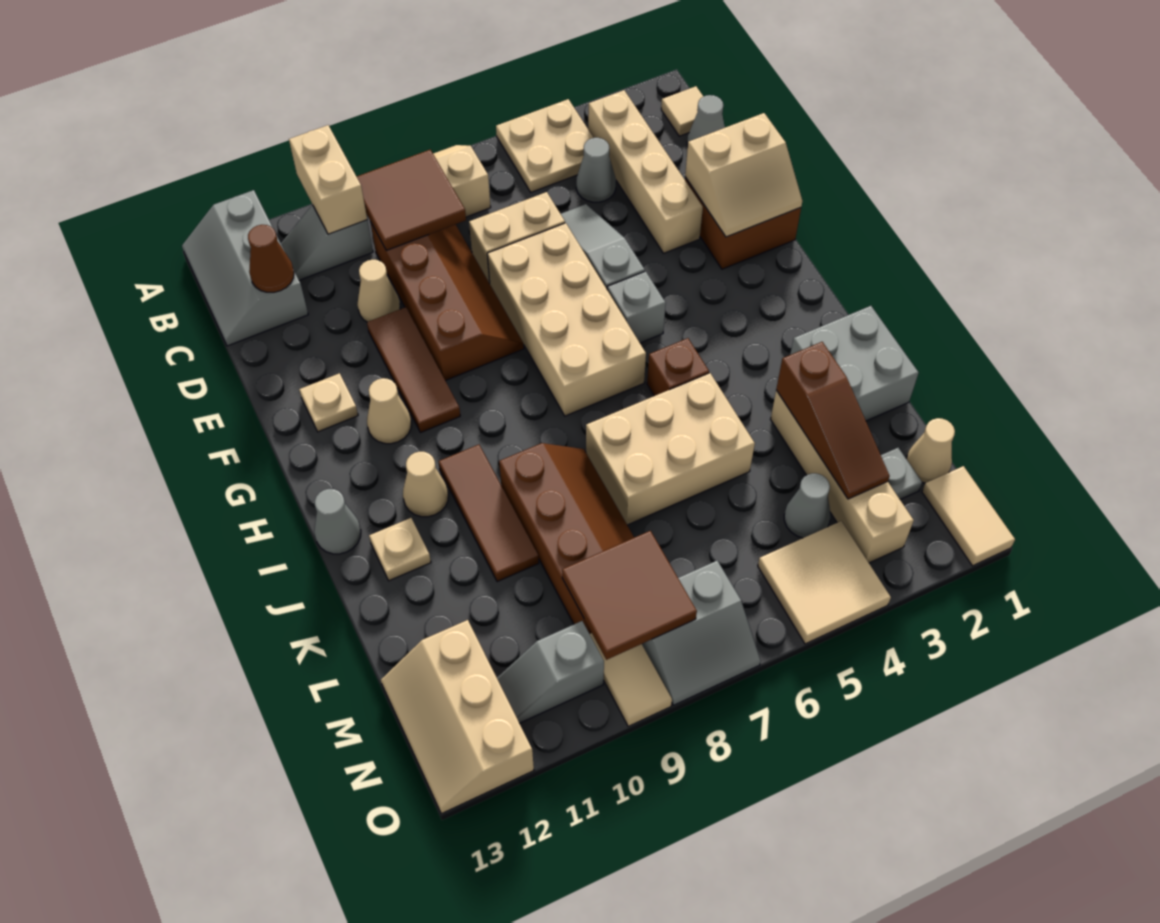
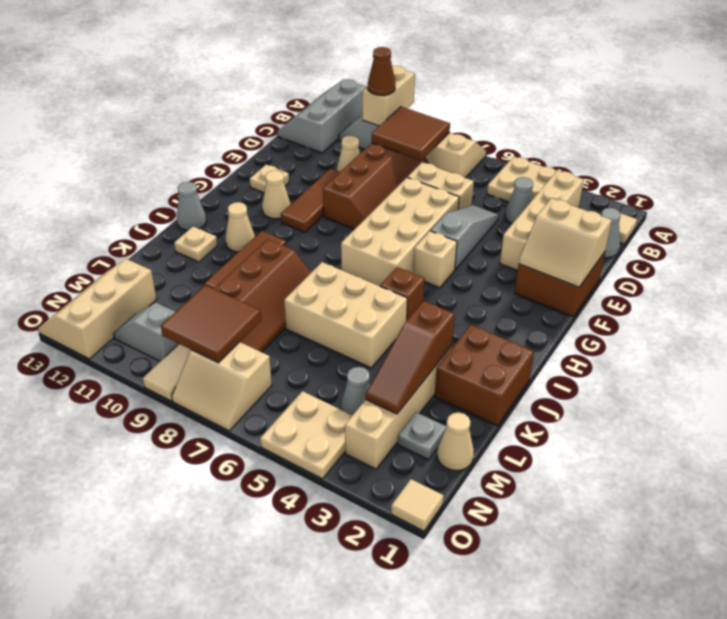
brown 1x1 cone [248,225,294,292] -> brown 1x1 cone moved to [368,47,395,95]
grey 1x1 brick [607,271,666,343] -> tan 1x1 brick [413,231,457,288]
grey 2x2 brick [790,306,918,421] -> brown 2x2 brick [434,325,534,426]
tan 1x2 tile [922,466,1015,566] -> tan 1x1 tile [391,479,444,531]
tan 2x2 tile [758,521,891,644] -> tan 2x2 plate [260,391,353,479]
grey 2x2 slope [642,561,761,705] -> tan 2x2 slope [172,342,272,431]

